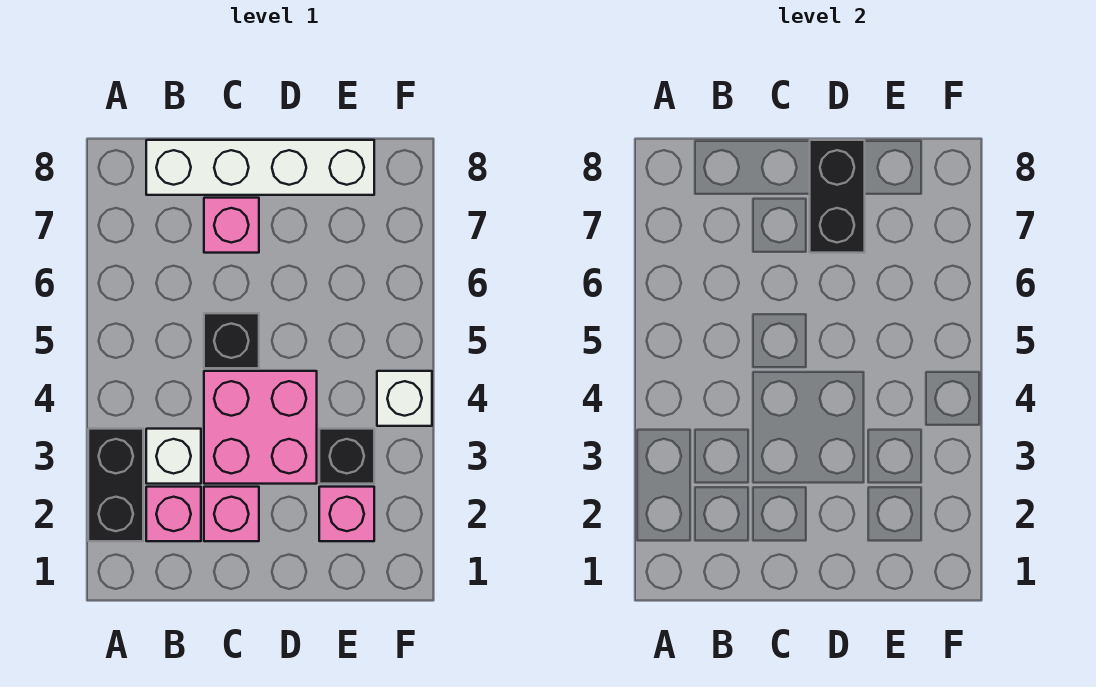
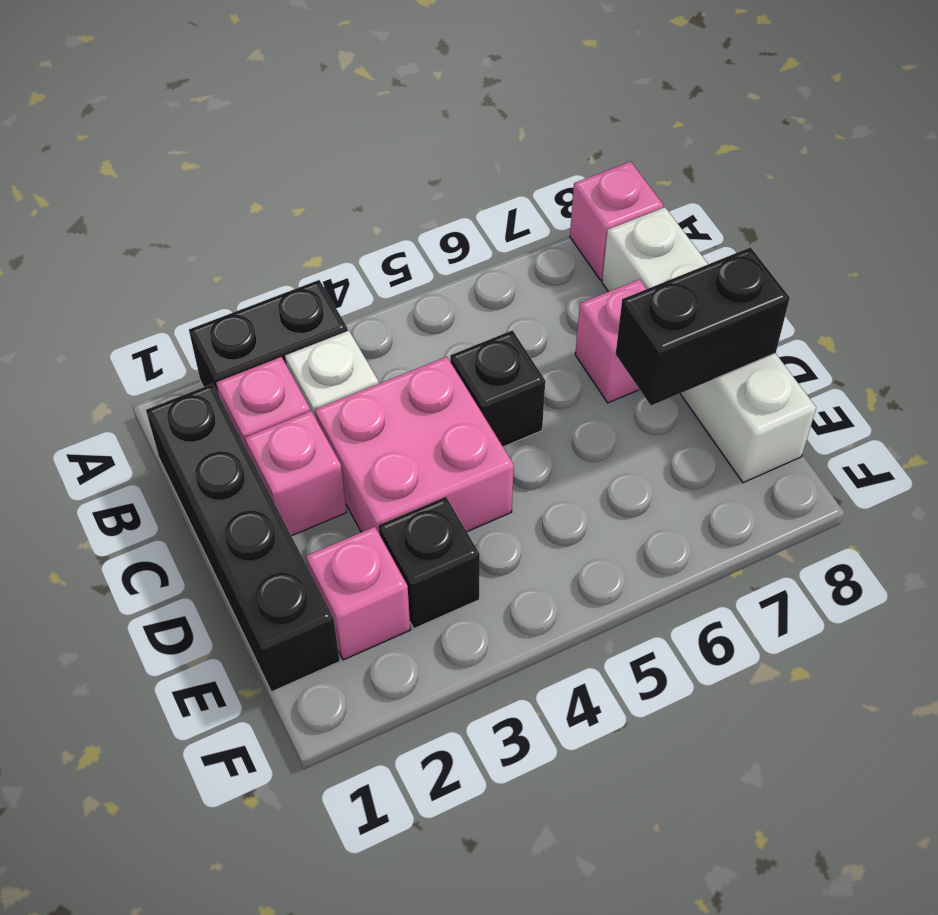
none -> pink 1x1 brick [570,161,663,280]
none -> black 1x4 brick [146,384,340,692]
white 1x1 brick [377,371,432,426] -> none

